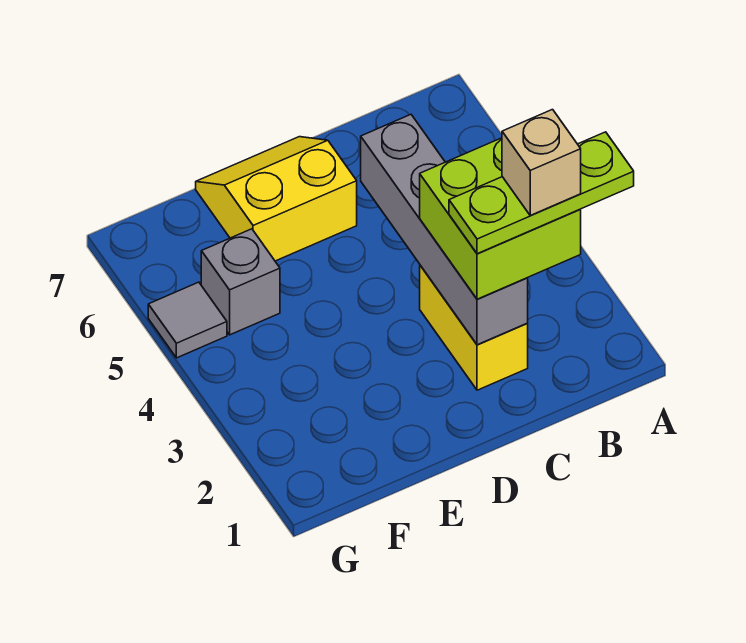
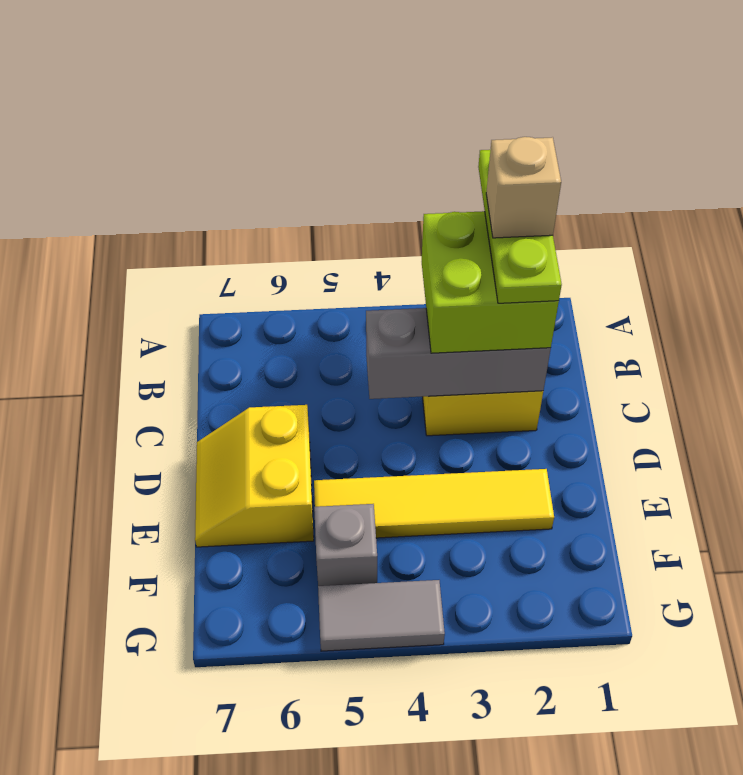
grey 1x4 brick [361,115,528,345] -> grey 1x3 brick [366,308,551,399]
none -> yellow 1x4 tile [314,469,554,538]
grey 1x1 tile [148,282,227,358] -> grey 1x2 tile [318,580,445,651]

